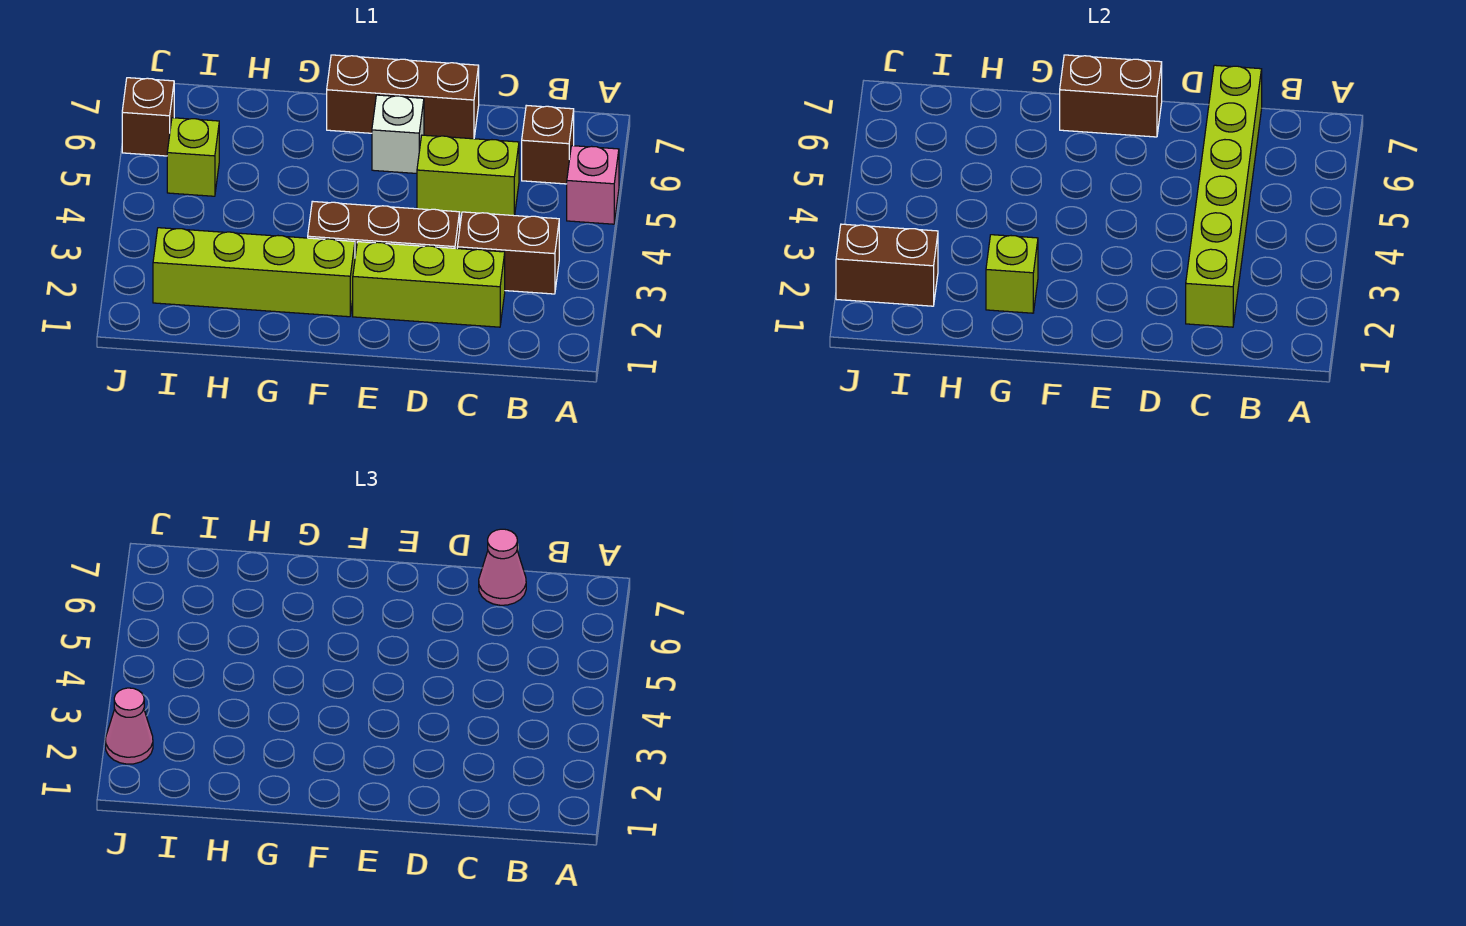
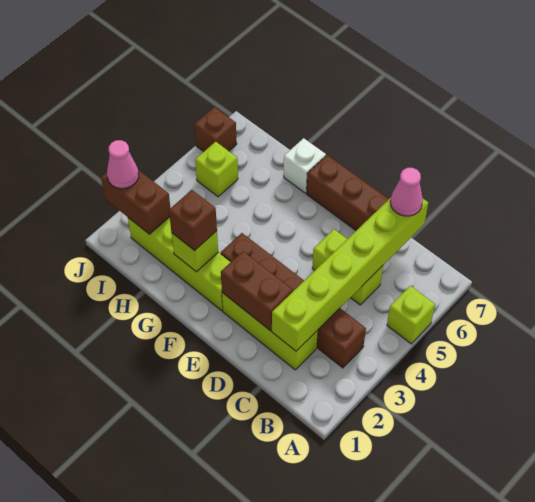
pink 1x1 brick [567,146,619,224] -> lime 1x1 brick [387,286,435,344]
brown 1x1 brick [522,105,574,184] -> brown 1x1 brick moved to [169,190,217,251]
white 1x1 brick [372,95,424,173] -> white 1x1 brick moved to [284,138,326,193]
brown 1x2 brick [1060,55,1162,137] -> brown 1x2 brick moved to [221,251,293,331]

